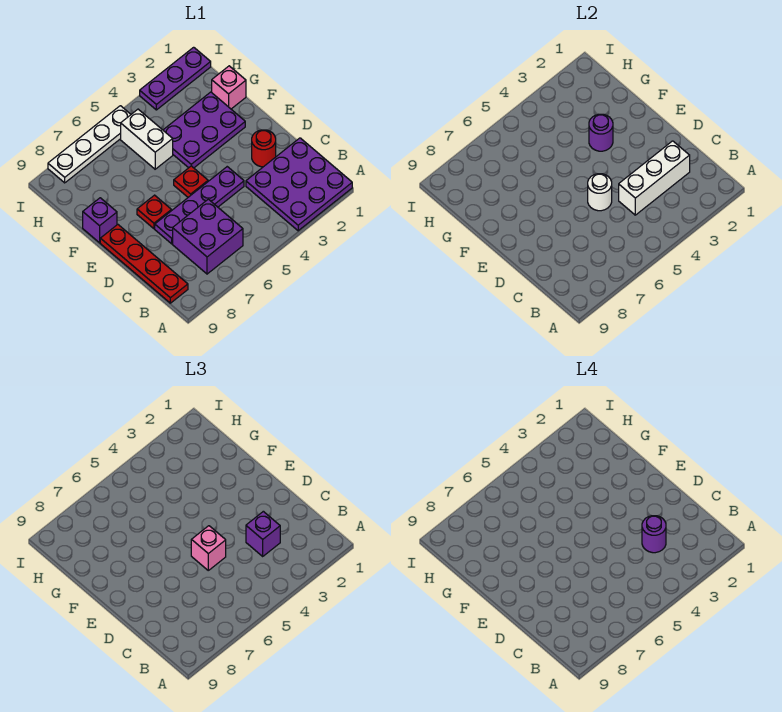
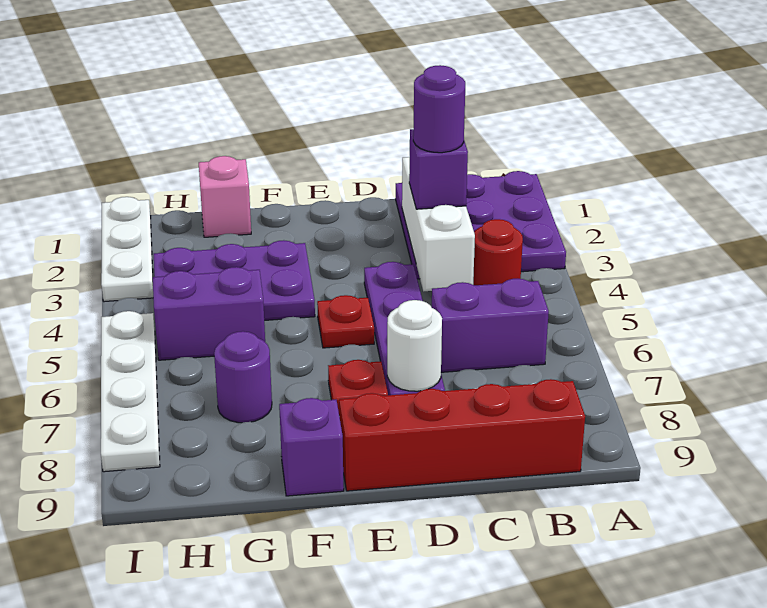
purple 2x2 brick [173,199,243,274] -> purple 1x2 brick [432,279,549,372]
red 1x4 plate [100,225,188,303] -> red 1x4 brick [339,379,585,491]
red 1x1 round brick [252,130,276,167] -> red 1x1 round brick moved to [473,219,523,285]
white 1x1 round brick [588,174,612,211] -> white 1x1 round brick moved to [387,300,442,391]
pink 1x1 brick [191,526,226,570] -> none
purple 2x3 plate [163,92,245,168] -> purple 2x3 plate turned to [154,240,315,320]
purple 1x1 round brick [589,114,613,151] -> purple 1x1 round brick moved to [214,331,272,423]
white 1x2 brick [121,109,173,169] -> purple 1x2 brick [153,267,265,360]
purple 1x3 plate [140,47,211,110] -> white 1x3 plate [101,197,153,302]

